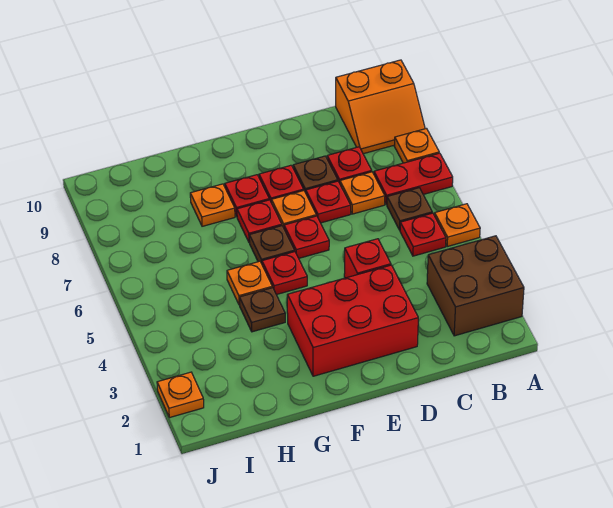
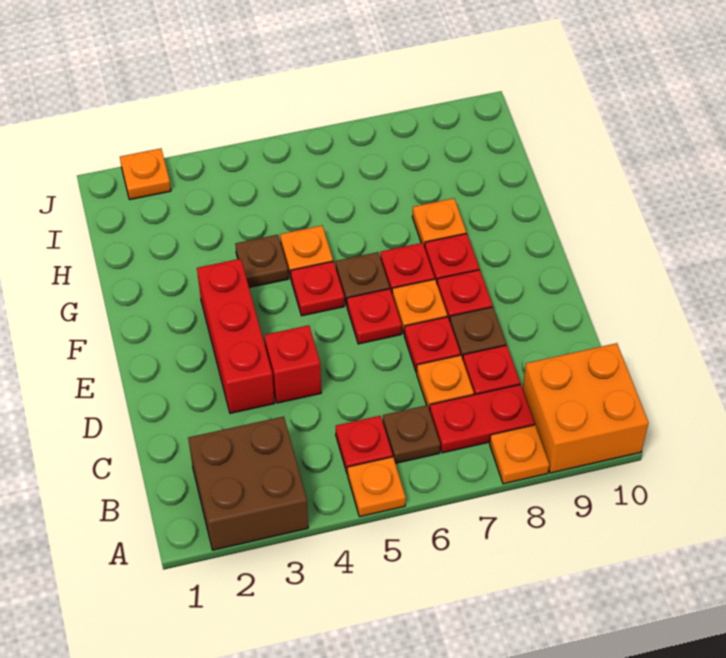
red 1x2 plate [374,153,453,205] -> red 1x2 plate turned to [430,385,535,453]
orange 2x2 slope [336,60,425,154] -> orange 2x2 brick [523,343,648,473]
red 2x3 brick [287,265,418,376] -> red 1x3 brick [197,259,275,413]

